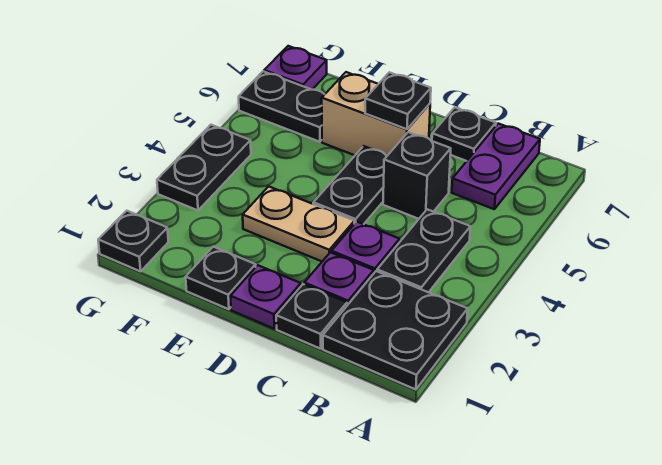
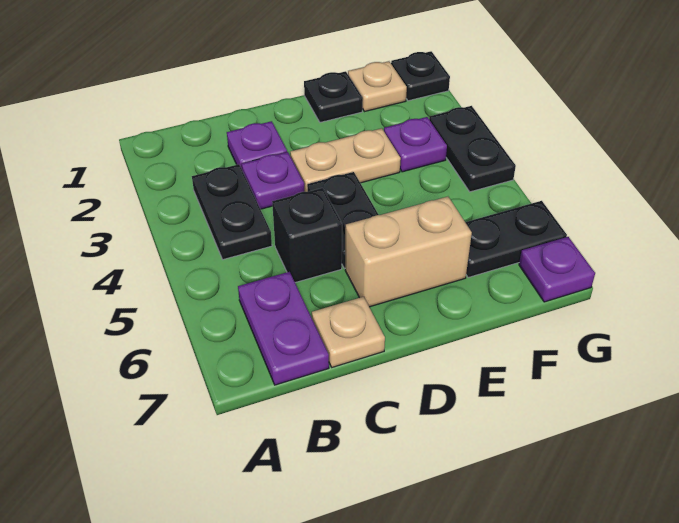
black 2x2 plate [323,271,468,389] -> none
black 1x1 plate [276,284,347,349] -> none
black 1x1 plate [432,107,496,161] -> tan 1x1 plate [312,297,385,367]
purple 1x1 plate [231,265,301,329] -> purple 1x1 plate moved to [384,117,447,172]
black 1x1 plate [365,72,431,129] -> none
none -> tan 1x1 plate [348,61,407,112]

